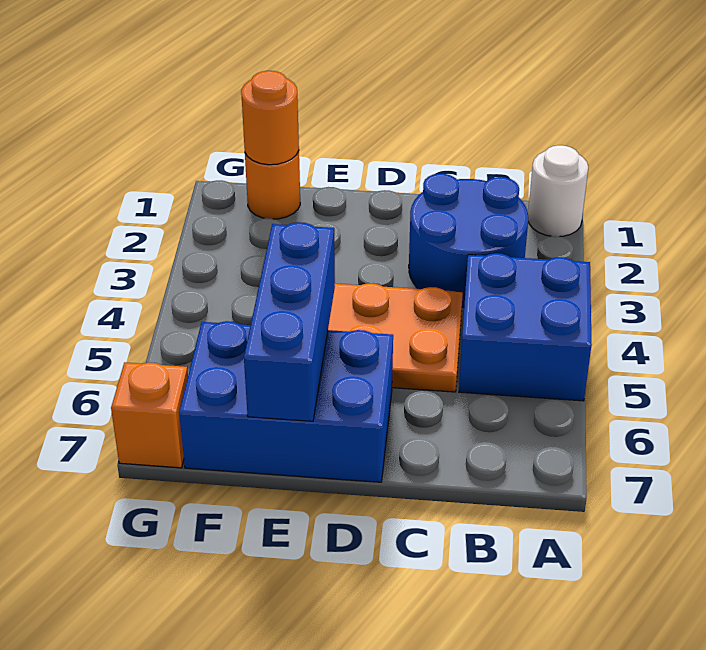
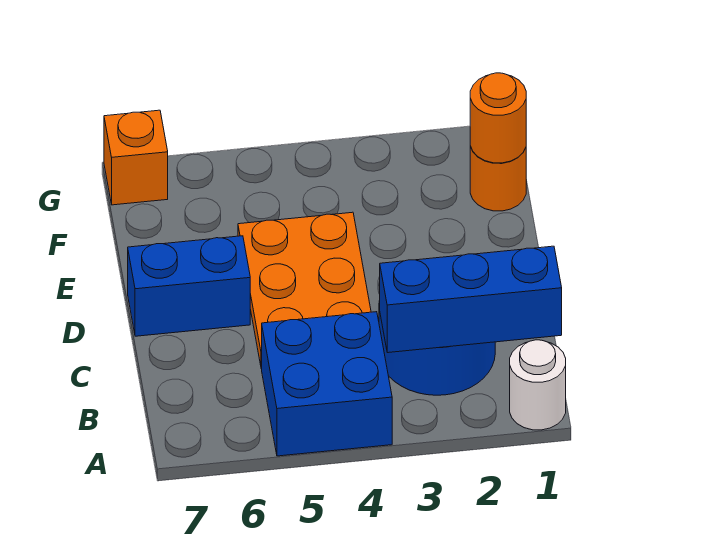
blue 2x3 brick [179,321,393,482] -> blue 1x2 brick [128,236,250,336]
blue 1x3 brick [244,222,335,421] -> blue 1x3 brick moved to [380,246,562,353]

